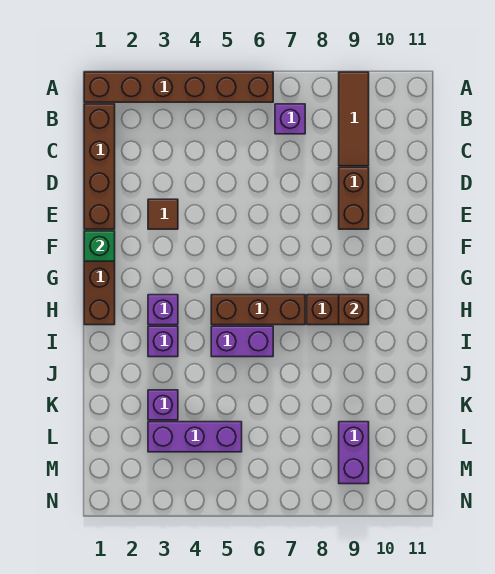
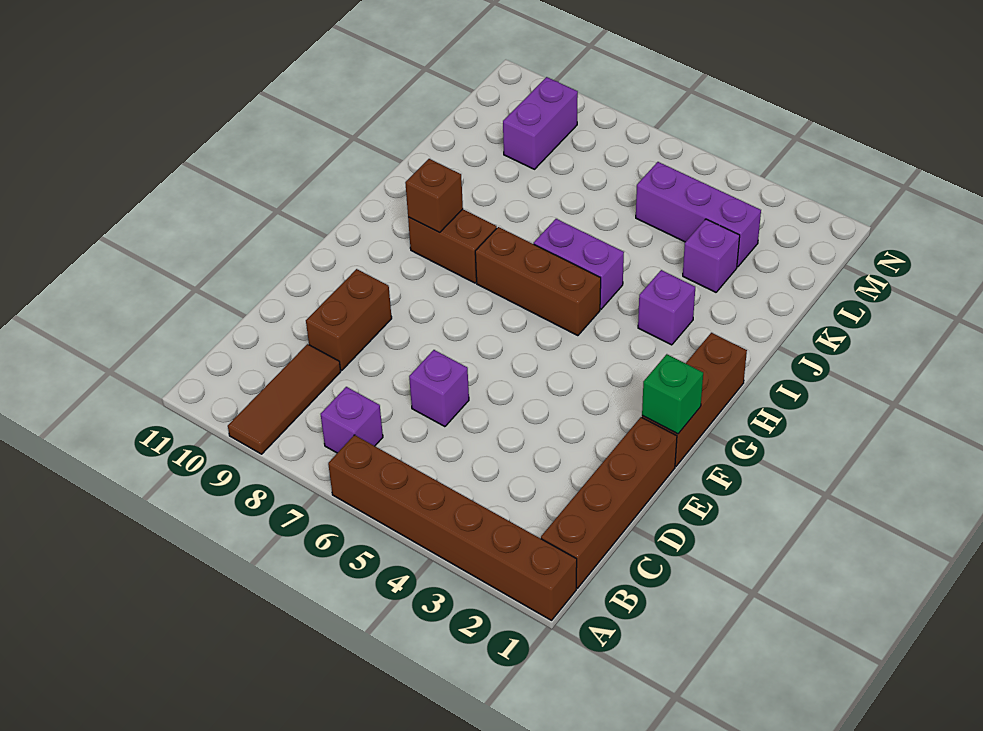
brown 1x1 tile [148,199,178,229] -> none
purple 1x1 brick [148,295,178,325] -> purple 1x1 brick moved to [409,350,469,427]

